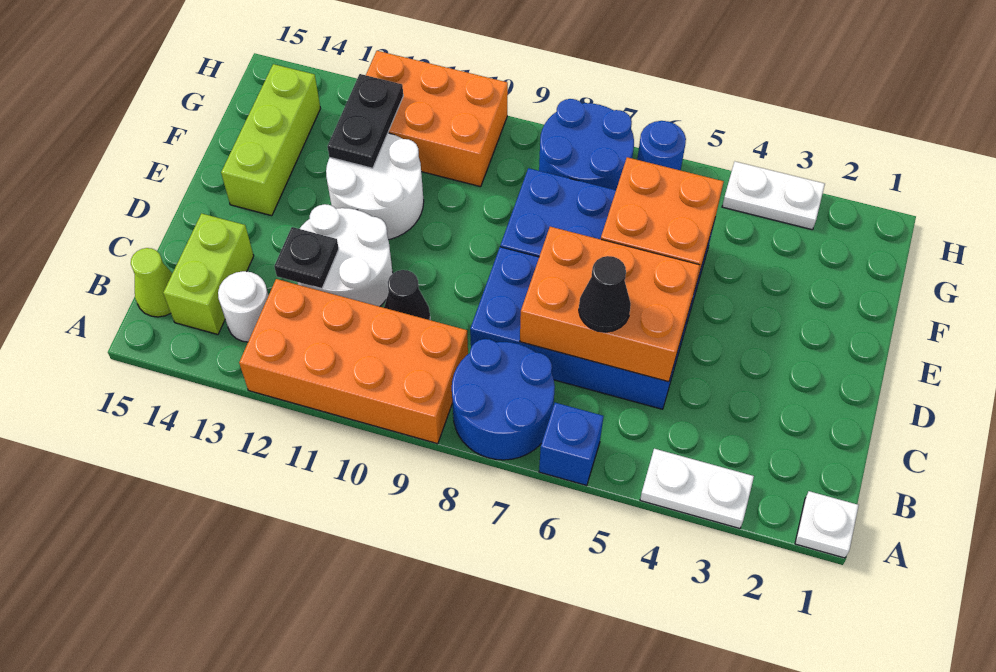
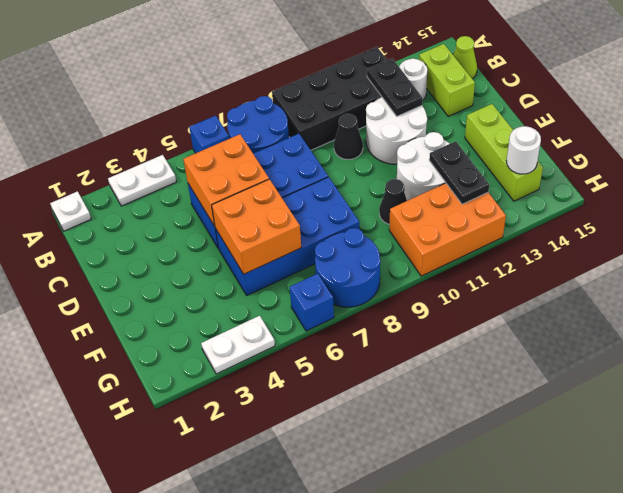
orange 2x4 brick [239,279,468,444] -> black 2x4 brick [272,47,387,150]
orange 2x3 brick [520,227,700,382] -> orange 2x2 brick [183,134,269,226]
black 1x1 cone [579,256,631,332] -> black 1x1 cone moved to [379,179,407,224]
black 1x1 plate [274,227,339,289] -> black 1x2 plate [367,58,423,116]
none -> white 1x1 round brick [506,126,541,174]
blue 1x1 round brick [637,121,686,170] -> blue 1x1 brick [290,274,334,331]

